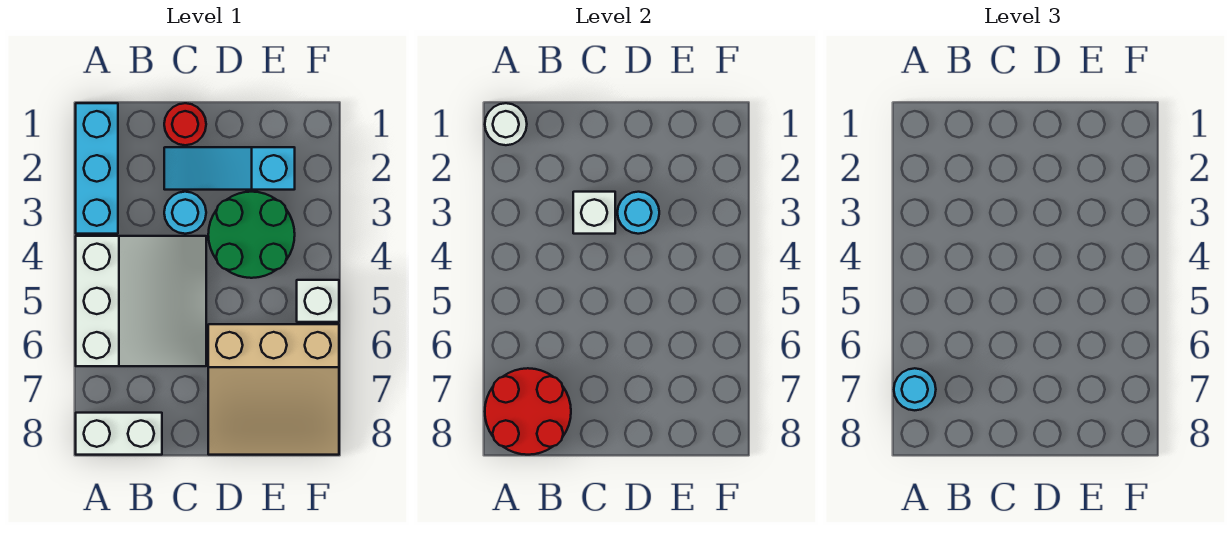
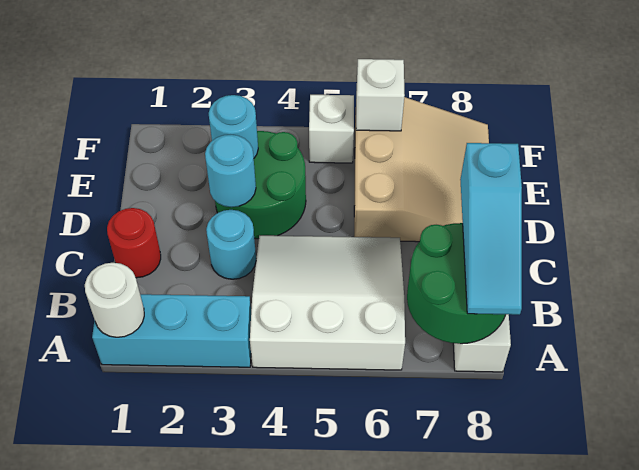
red 2x2 round brick [485,368,571,455] -> green 2x2 round brick [407,223,506,344]
cyan 1x1 round brick [894,368,936,410] -> cyan 1x1 round brick moved to [209,95,258,158]
cyan 1x3 slope [164,147,295,190] -> cyan 1x3 slope moved to [460,143,522,315]
white 1x1 brick [573,192,615,234] -> white 1x1 brick moved to [356,59,405,131]

